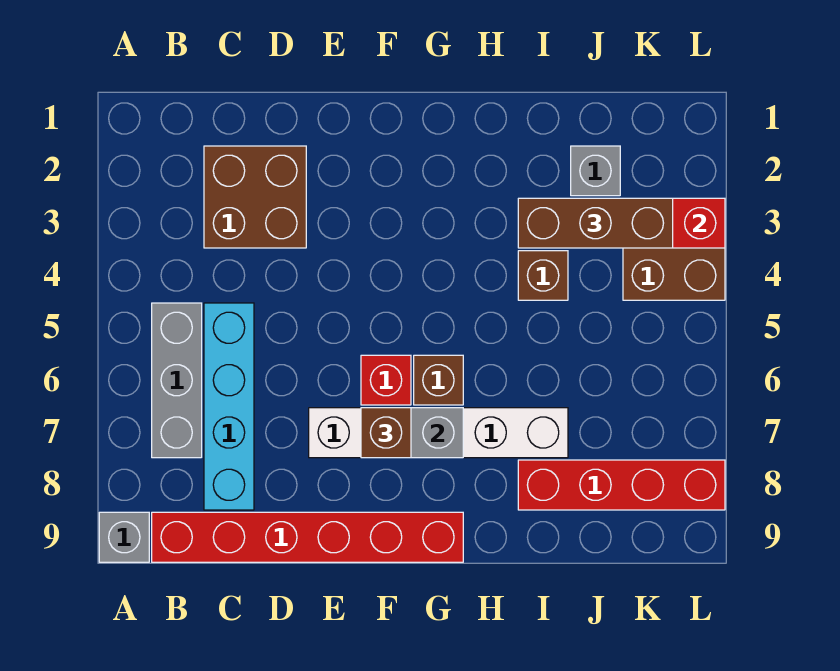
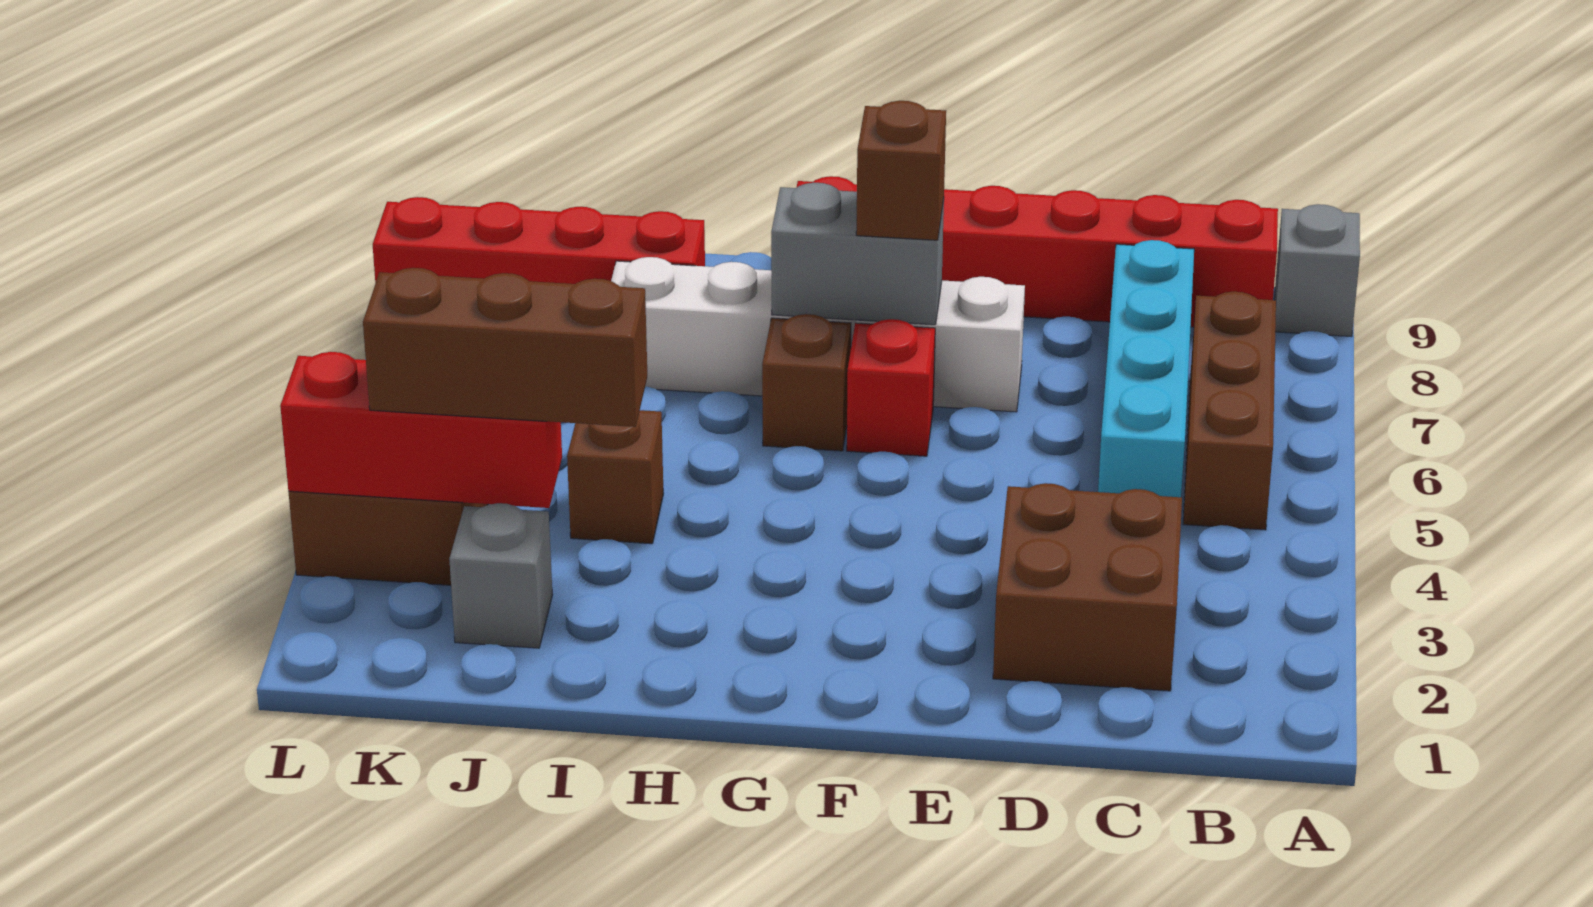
grey 1x3 brick [152,303,202,458] -> brown 1x3 brick [1183,292,1276,530]

